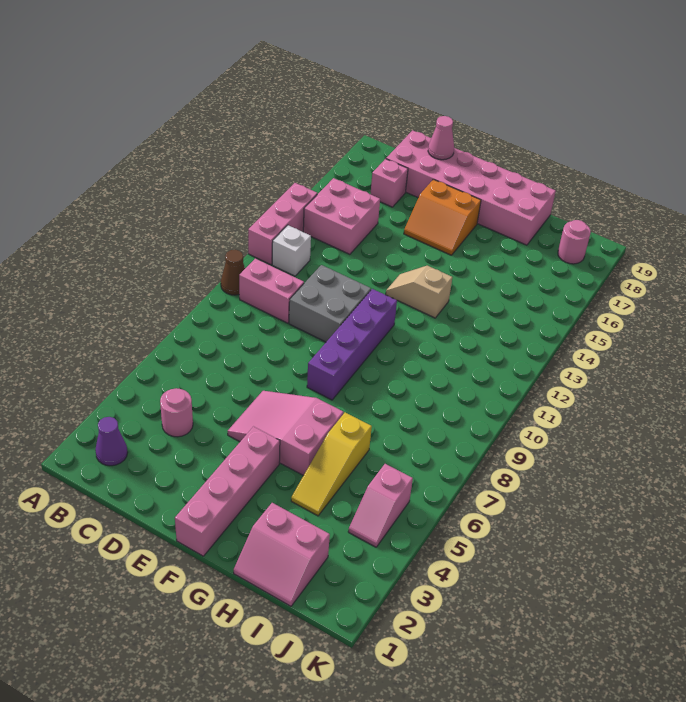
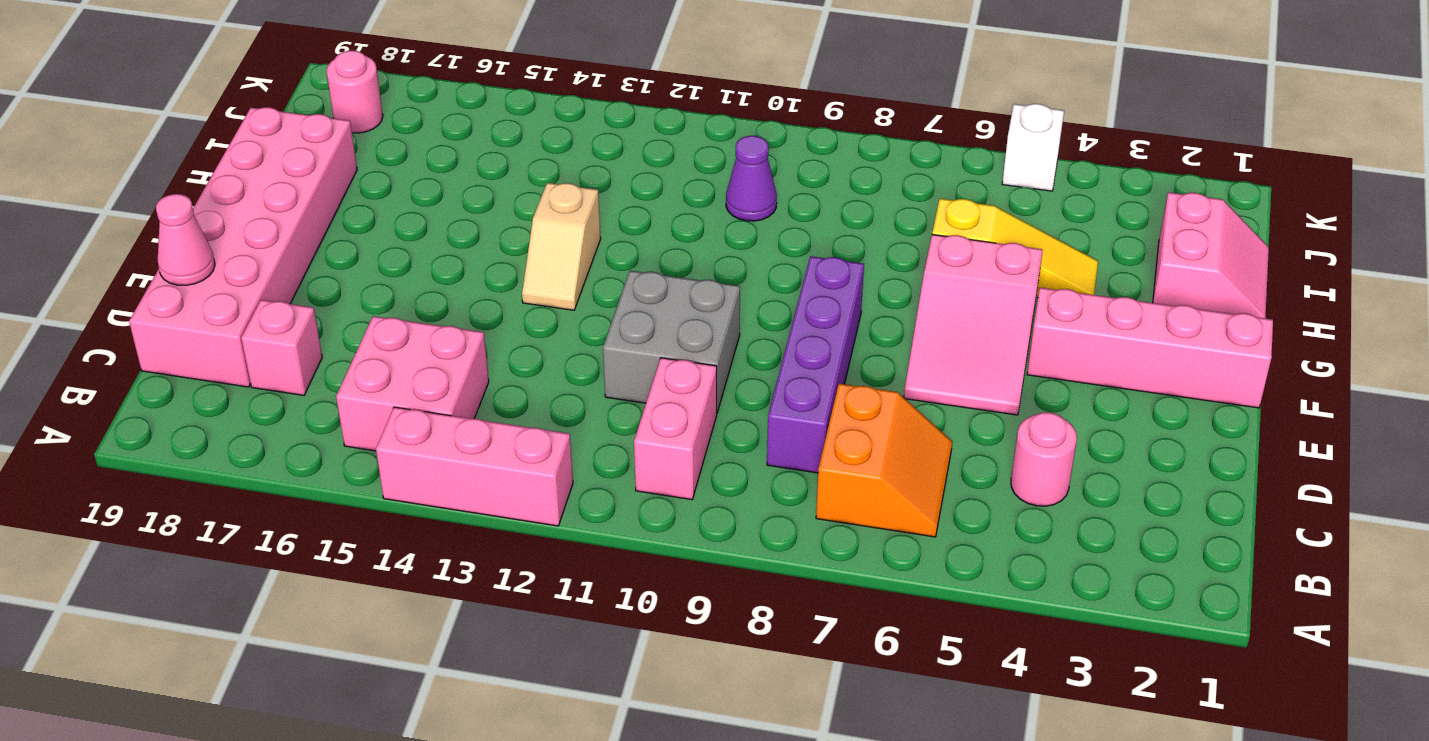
brown 1x1 cone [221,250,245,295] -> none
purple 1x1 cone [95,417,128,466] -> purple 1x1 cone moved to [726,136,777,221]
white 1x1 brick [272,225,311,276] -> white 1x1 brick moved to [1002,104,1064,191]
orange 2x2 slope [404,179,481,255] -> orange 2x2 slope moved to [816,384,952,537]
purple 1x4 brick [307,289,397,400] -> purple 1x4 brick turned to [767,256,864,473]
pink 1x2 slope [348,464,413,547] -> none

